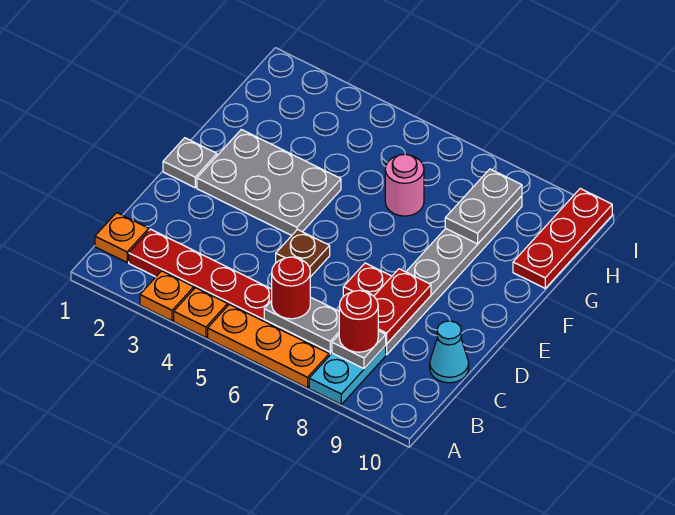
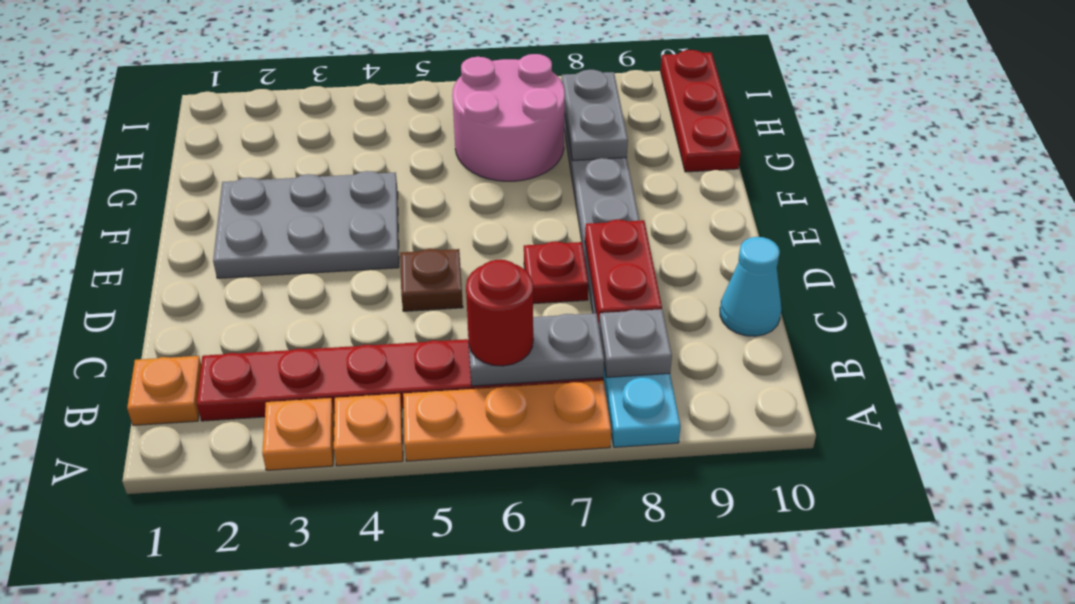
red 1x1 round brick [339,290,378,352] -> none
grey 1x1 plate [163,138,217,188] -> none
pink 1x1 round brick [385,154,424,216] -> pink 2x2 round brick [452,54,565,181]

